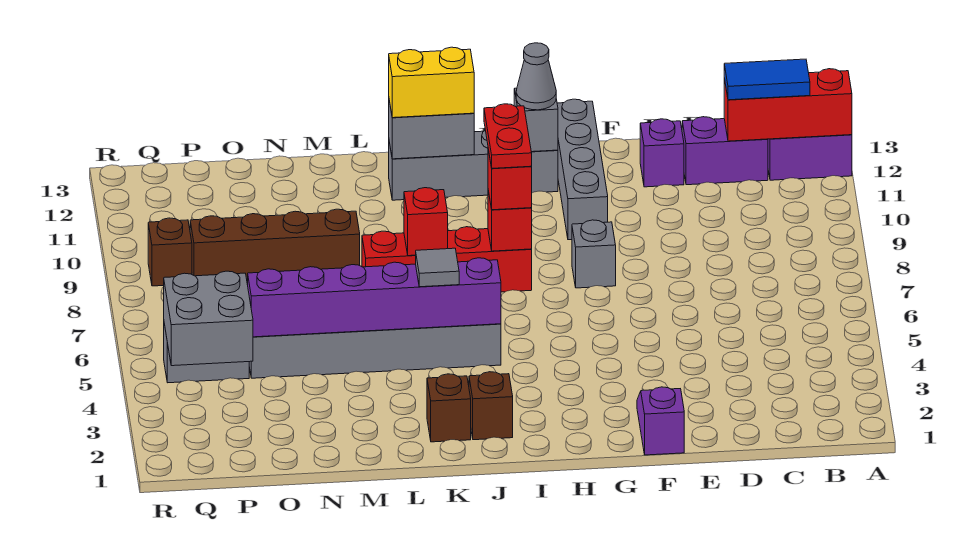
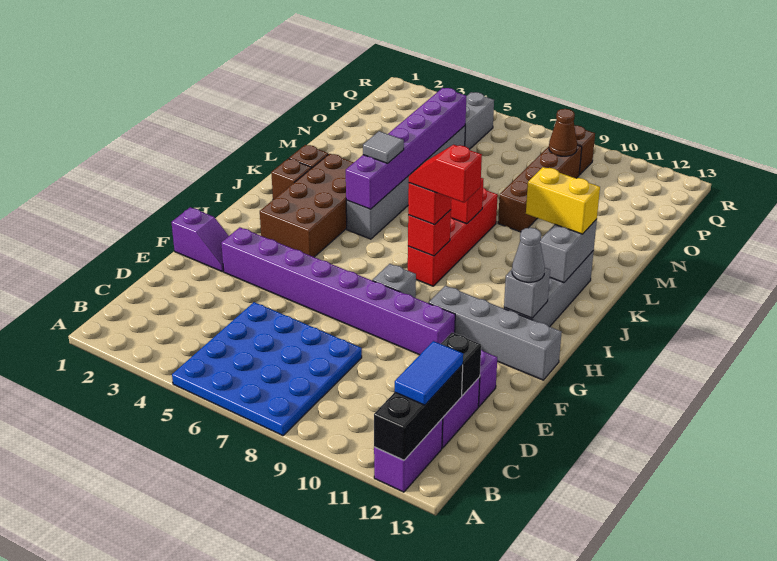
none -> blue 4x4 plate [172,302,362,436]
red 1x3 brick [724,69,852,141] -> black 1x3 brick [374,365,463,460]
none -> black 1x1 brick [441,333,481,396]
none -> purple 1x8 brick [221,227,455,355]
none -> brown 2x4 brick [260,154,354,257]
red 1x2 plate [484,104,532,168] -> red 1x2 slope [409,145,482,203]
yellow 1x2 brick [389,47,474,118] -> yellow 1x2 brick turned to [526,167,600,234]
grey 2x2 brick [164,271,253,366] -> none
none -> brown 1x1 cone [549,109,577,156]

